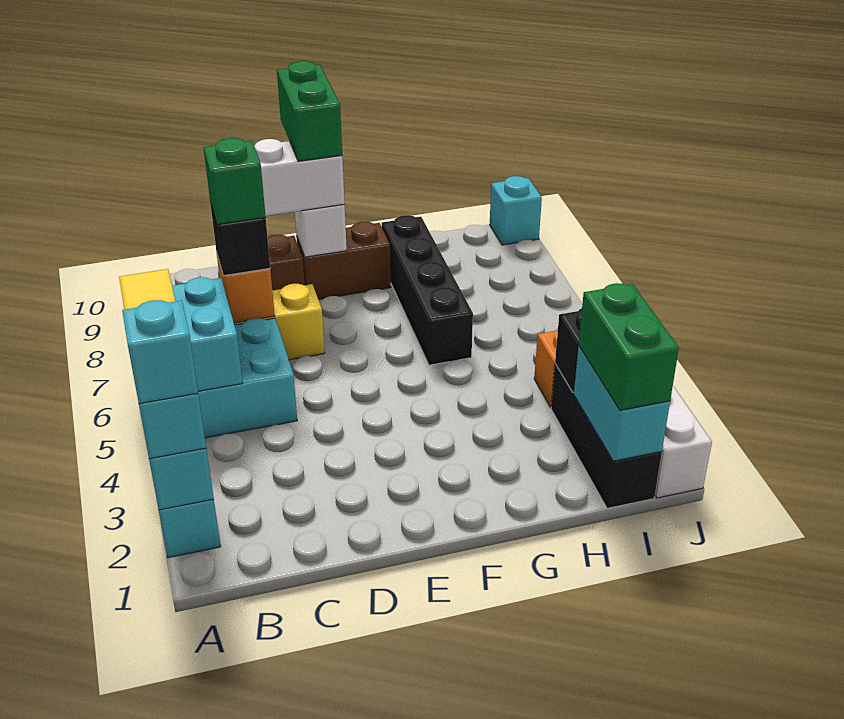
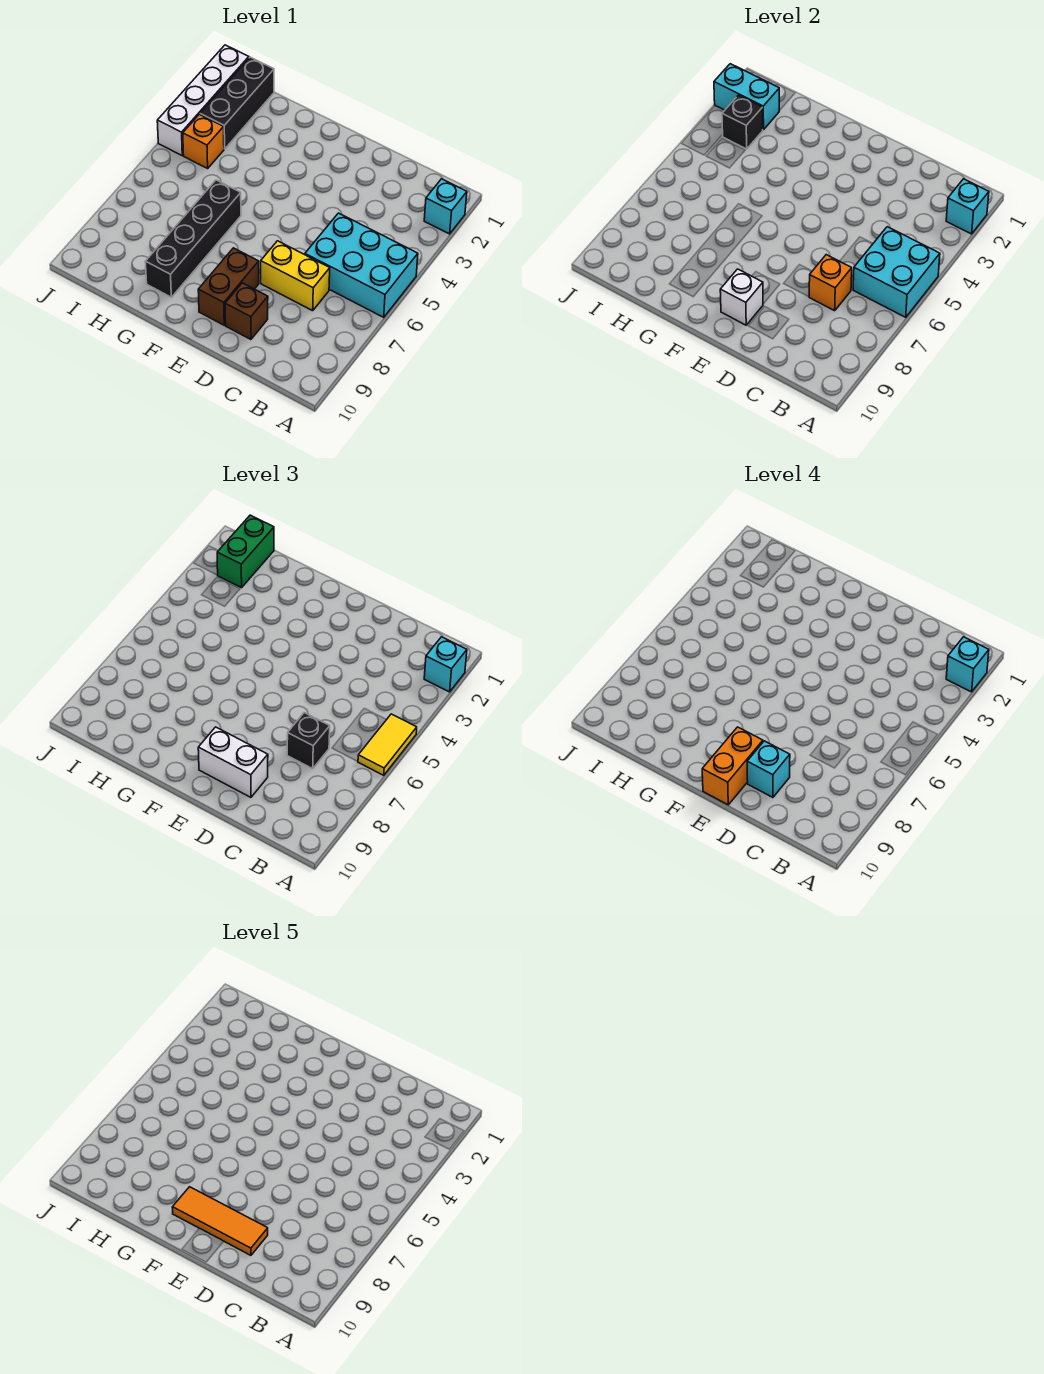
green 1x1 brick [204,138,266,225] -> none
none -> orange 1x3 tile [172,1187,268,1255]
brown 1x2 brick [297,222,391,299] -> brown 1x2 brick turned to [198,248,259,325]
green 1x2 brick [277,61,342,161] -> orange 1x2 brick [702,727,763,805]
cyan 1x2 brick [574,345,670,461] -> cyan 1x2 brick turned to [714,64,779,130]
cyan 1x1 brick [490,176,542,245] -> cyan 1x1 brick moved to [747,741,790,797]

